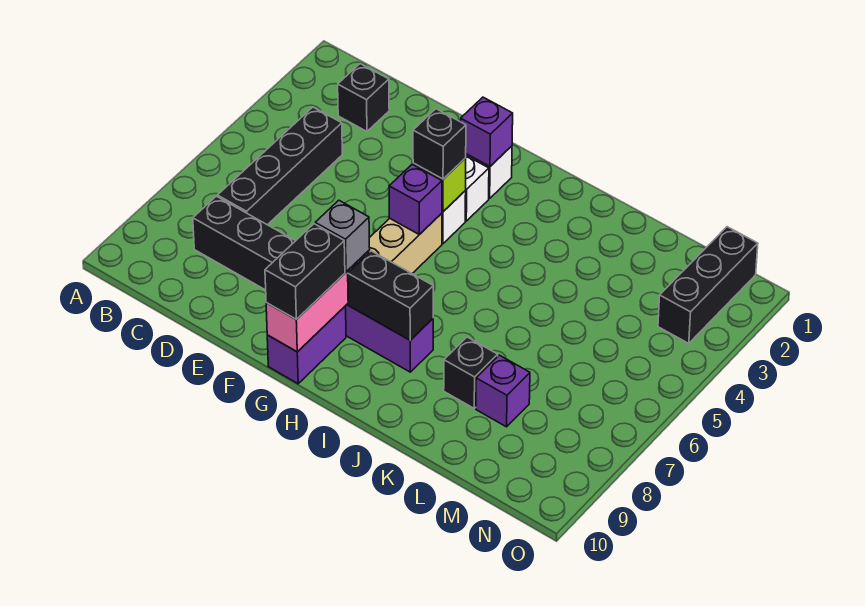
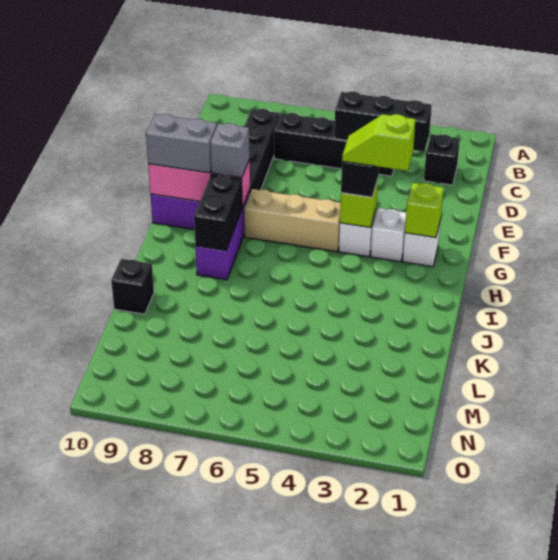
purple 1x1 brick [461,97,513,166] -> lime 1x1 brick [405,183,444,238]
none -> lime 1x2 slope [342,114,416,171]
purple 1x1 brick [389,164,442,234] -> none
black 1x2 brick [265,224,345,319] -> grey 1x2 brick [146,114,217,173]
black 1x1 brick [444,337,498,408] -> black 1x1 brick moved to [111,259,154,314]
purple 1x1 brick [476,355,530,427] -> none
black 1x3 brick [658,227,758,343] -> black 1x3 brick moved to [334,92,432,152]

